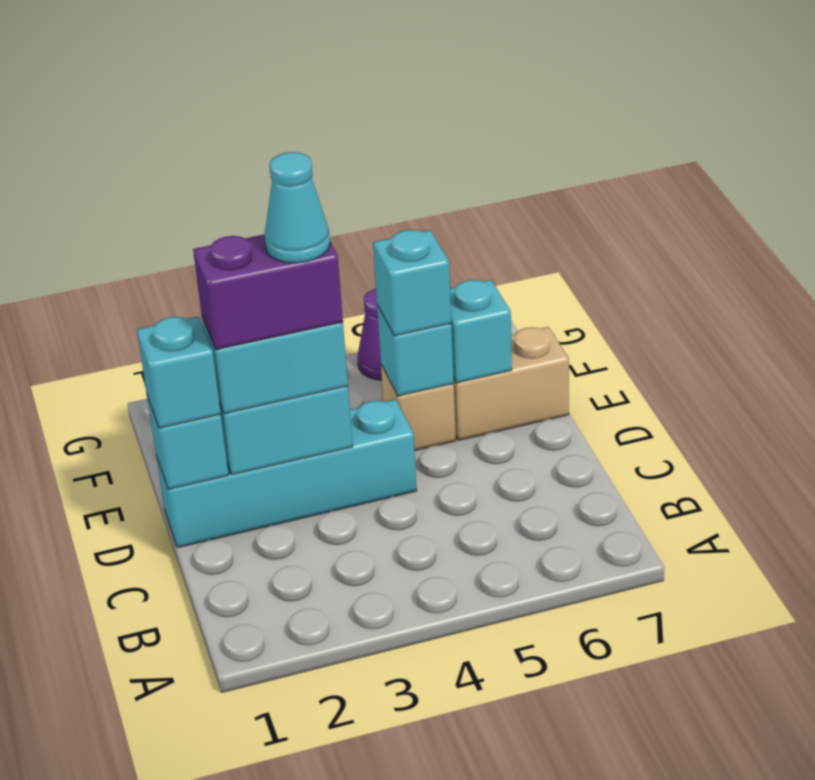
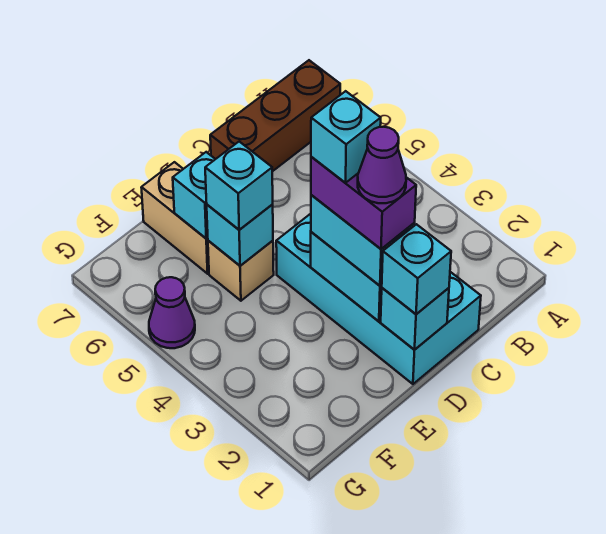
none -> brown 1x3 brick [210,60,340,172]
cyan 1x4 brick [156,399,417,548] -> cyan 2x4 brick [276,214,481,384]
none -> purple 1x1 cone [358,127,406,203]
cyan 1x1 cone [265,152,330,263] -> cyan 1x1 brick [311,91,381,183]

